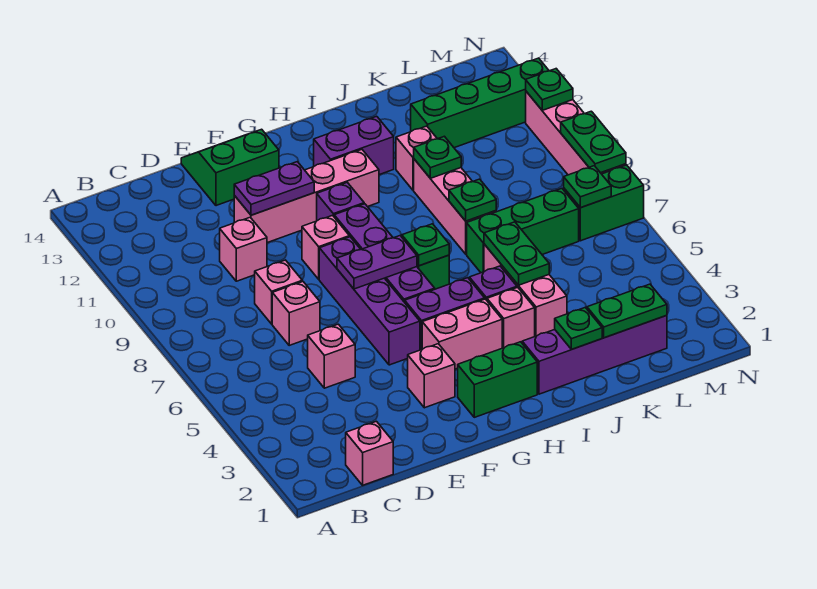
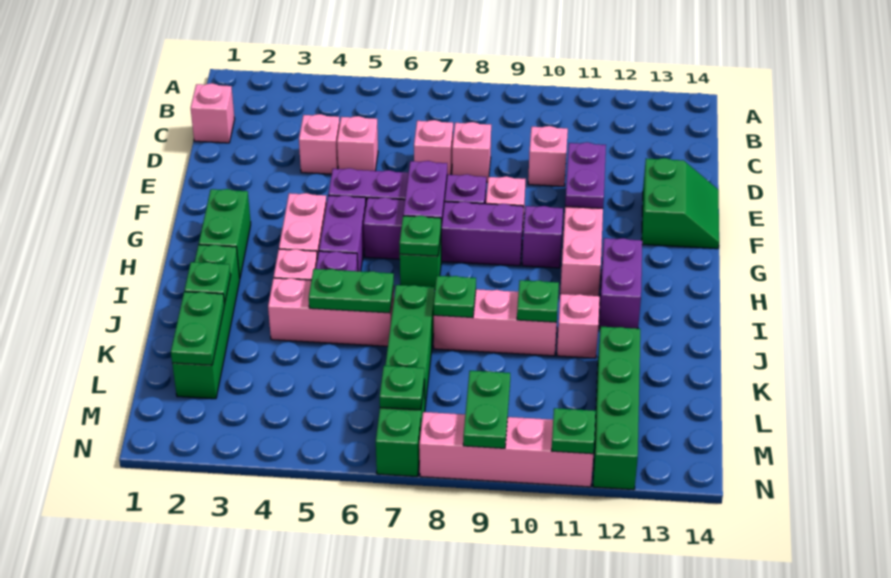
pink 1x1 brick [408,344,455,408] -> pink 1x1 brick moved to [299,114,340,174]
purple 1x4 brick [522,315,667,394] -> green 1x4 brick [172,245,240,399]
green 1x2 plate [561,111,626,173] -> green 1x2 plate turned to [463,371,510,448]

